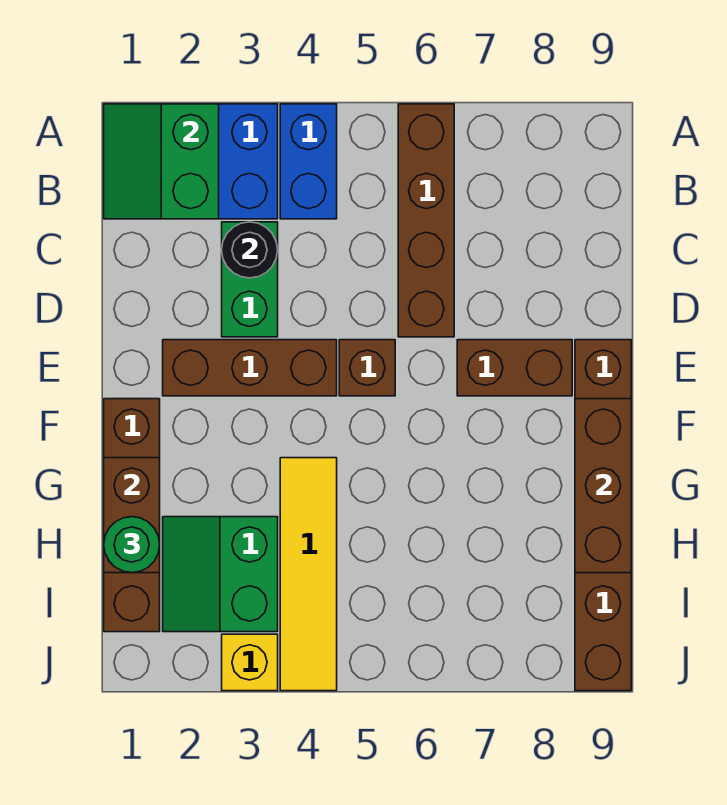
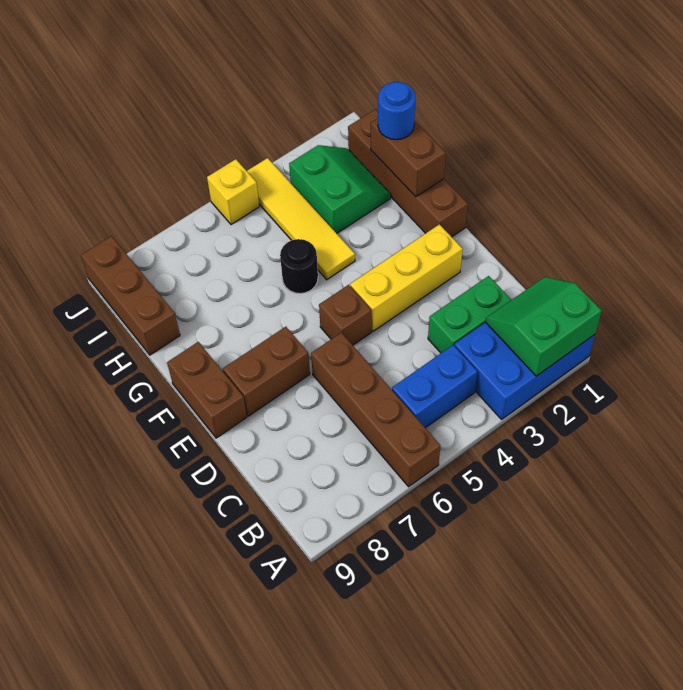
green 2x2 slope [104,104,219,219] -> green 2x2 slope turned to [485,277,602,376]
blue 1x2 brick [280,104,337,219] -> blue 1x2 brick turned to [392,345,477,428]
green 1x2 brick [222,222,278,337] -> green 1x2 brick turned to [428,276,511,353]
black 1x1 round brick [222,222,278,278] -> black 1x1 round brick moved to [280,239,318,294]
brown 1x3 brick [163,340,337,396] -> yellow 1x3 brick [350,224,463,331]
brown 1x3 brick [575,399,631,573] -> none
green 1x1 round brick [104,517,160,573] -> blue 1x1 round brick [378,82,415,140]
yellow 1x1 brick [222,634,278,691] -> yellow 1x1 brick moved to [207,159,259,225]

